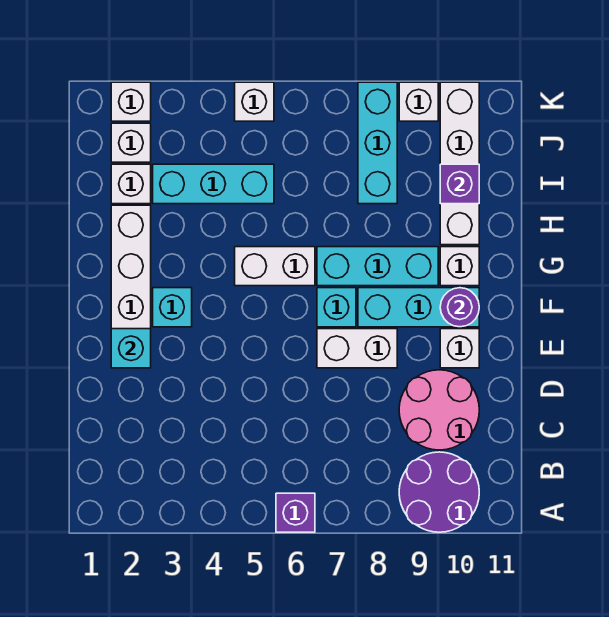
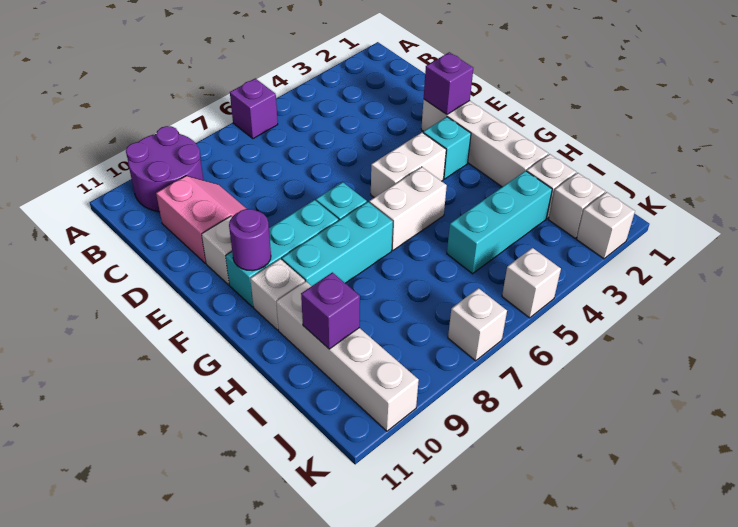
pink 2x2 round brick [399,370,479,450] -> pink 2x2 slope [156,176,247,263]
cyan 1x1 brick [111,329,151,368] -> purple 1x1 brick [424,52,473,114]
white 1x2 brick [317,329,397,368] -> white 1x2 brick moved to [371,133,446,198]
cyan 1x3 brick [358,82,397,204] -> none
white 1x1 brick [399,82,438,121] -> white 1x1 brick moved to [448,288,507,361]

